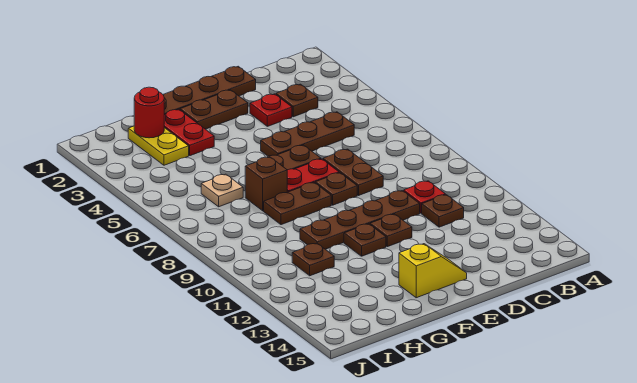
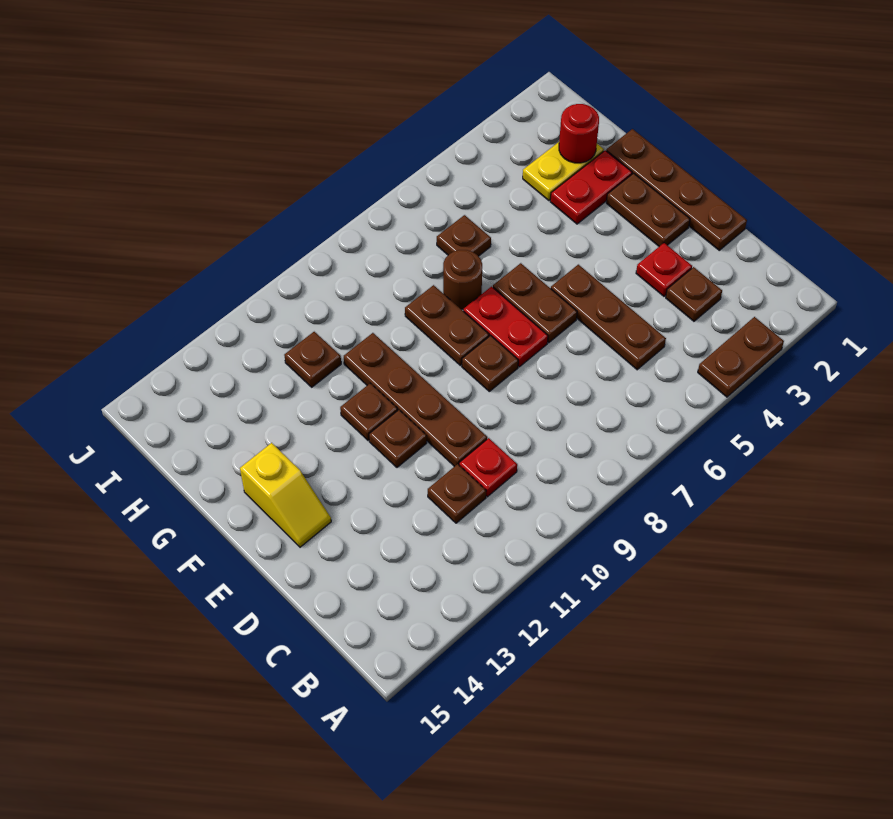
brown 1x2 plate [323,149,383,195] -> brown 1x2 plate moved to [698,317,784,397]
brown 1x1 brick [245,157,287,211] -> brown 1x1 round brick [443,250,482,309]
tan 1x1 plate [201,174,243,207] -> brown 1x1 plate [437,215,491,256]

